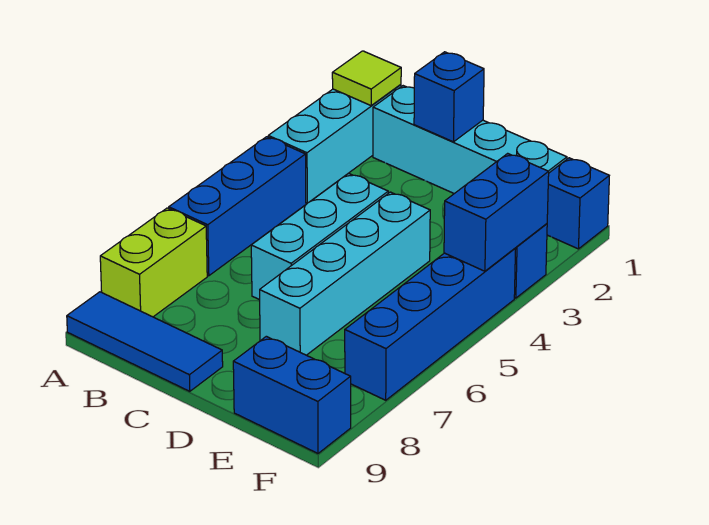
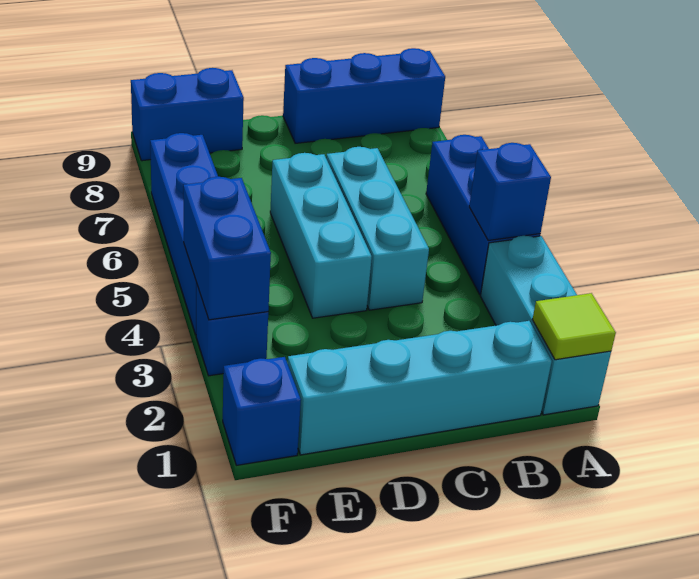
lime 1x2 brick [100,208,207,317] -> none
blue 1x3 tile [67,292,223,391] -> blue 1x3 brick [283,48,445,143]
blue 1x1 brick [414,52,484,142] -> blue 1x1 brick moved to [469,143,551,240]
cyan 1x4 brick [260,192,430,355] -> cyan 1x3 brick [270,153,372,318]

